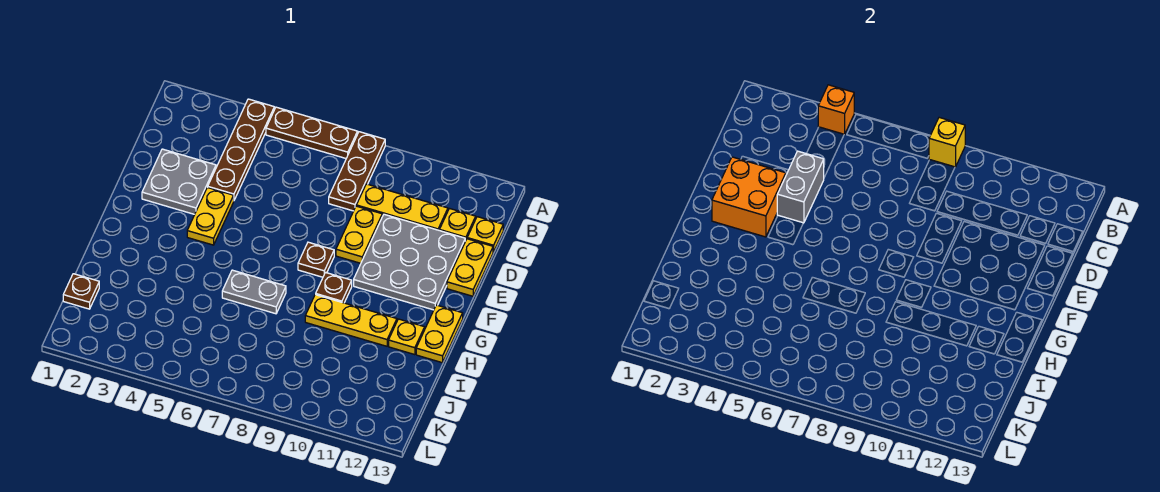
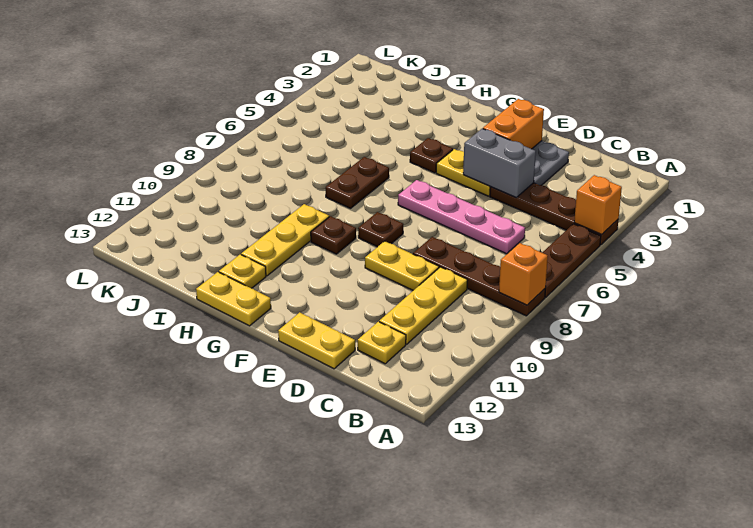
brown 1x3 plate [329,132,385,211] -> brown 1x4 plate [413,237,545,316]
yellow 1x1 brick [929,118,965,167] -> orange 1x1 brick [499,243,548,305]
none -> pink 1x4 plate [398,180,525,254]
yellow 1x1 plate [467,217,503,252] -> none
grey 3x3 plate [354,214,465,310] -> none
orange 2x2 brick [712,157,786,237] -> orange 1x2 brick [483,99,544,149]
grey 1x2 plate [222,270,286,314] -> brown 1x2 plate [326,157,389,208]
brown 1x1 plate [63,274,99,309] -> brown 1x1 plate moved to [410,138,453,173]

